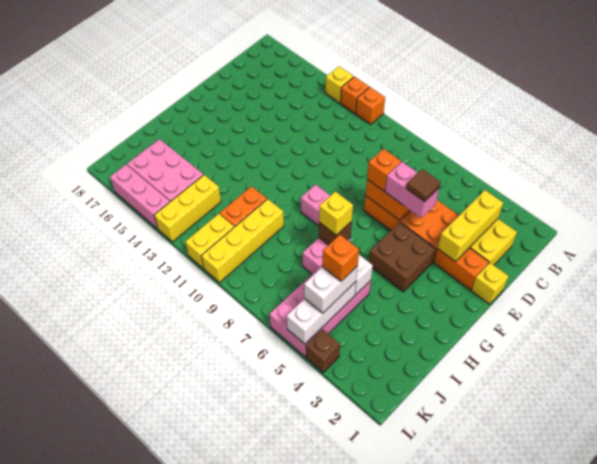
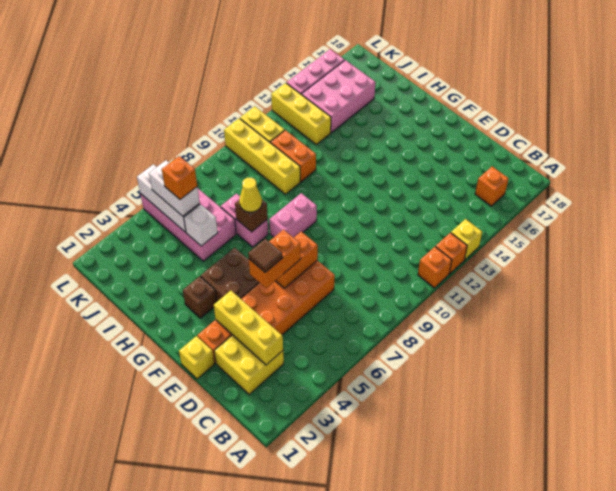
pink 1x2 brick [385,162,439,218] -> orange 1x2 brick [249,230,301,288]
orange 1x1 brick [367,149,401,191] -> orange 1x1 brick moved to [475,167,509,206]
yellow 1x1 brick [319,192,353,235] -> yellow 1x1 cone [239,178,262,212]
brown 1x1 brick [306,329,340,372] -> brown 1x1 brick moved to [183,276,217,318]

